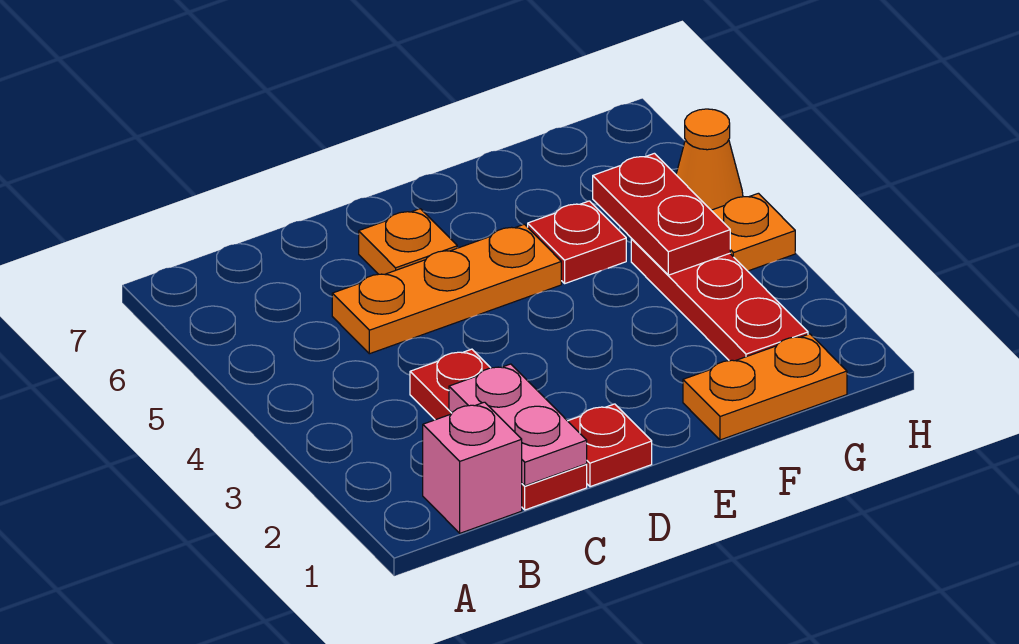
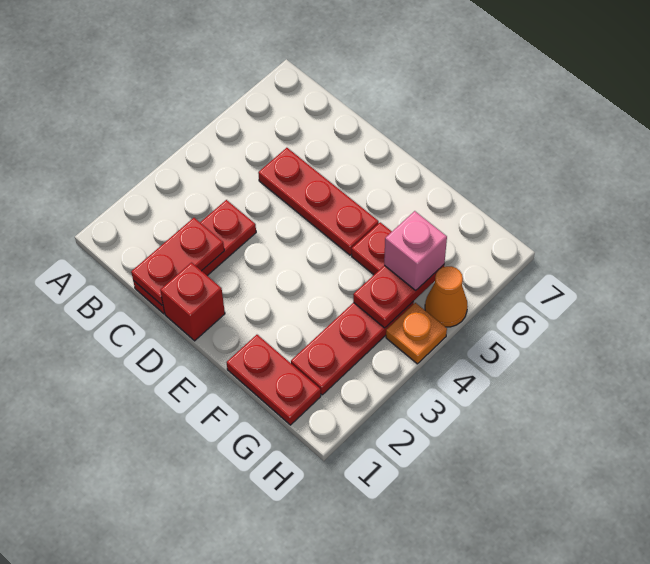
pink 1x1 brick [423,402,522,533] -> pink 1x1 brick moved to [384,211,447,290]
pink 1x2 plate [449,364,587,486] -> red 1x2 plate [131,218,224,305]
orange 1x3 plate [332,224,561,354] -> red 1x3 plate [258,148,379,255]
red 1x1 plate [568,404,652,487] -> red 1x1 brick [160,263,225,341]
orange 1x1 plate [359,209,457,274] -> none
orange 1x2 plate [683,334,847,440] -> red 1x2 plate [226,335,321,425]

